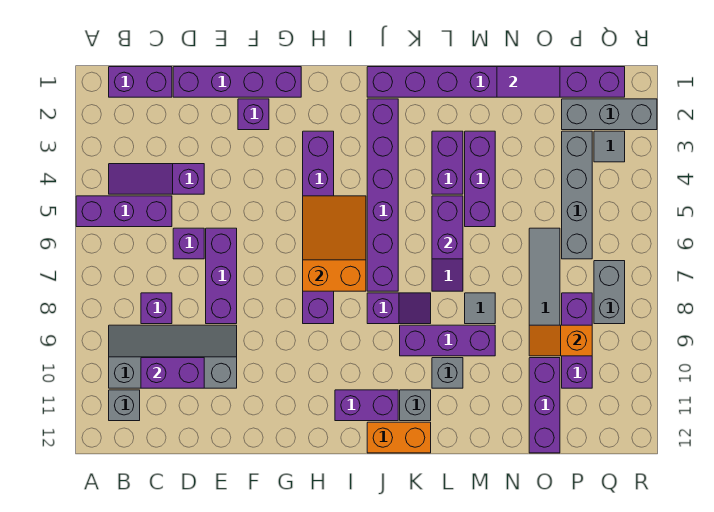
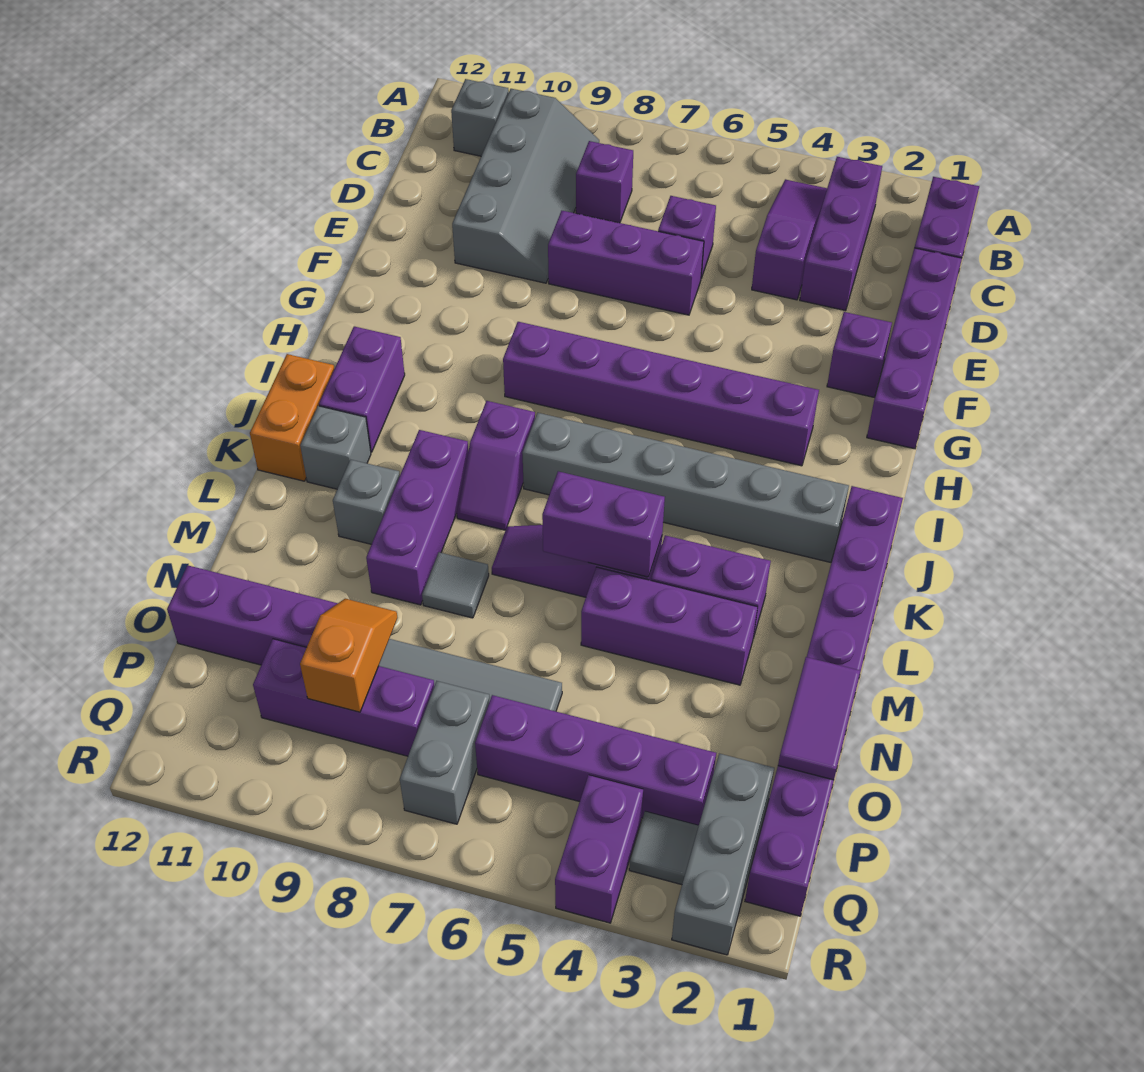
purple 1x3 brick [76,196,172,227] -> purple 1x3 brick moved to [800,157,882,311]
purple 1x2 brick [141,358,204,388] -> purple 1x2 brick moved to [555,775,643,923]
orange 2x3 slope [303,196,366,291] -> none
purple 1x6 brick [367,99,398,291] -> grey 1x6 brick [522,413,849,562]
grey 1x4 brick [562,131,592,259] -> purple 1x4 brick [475,695,716,825]
grey 1x2 brick [594,261,625,324] -> grey 1x2 brick turned to [400,681,490,824]

